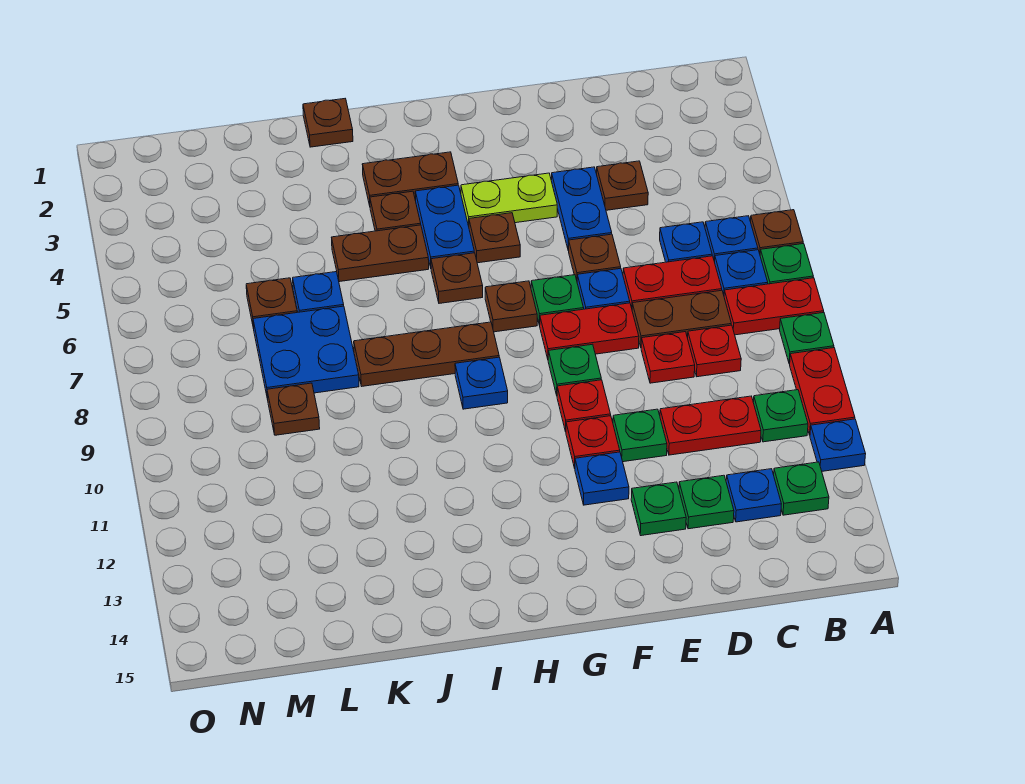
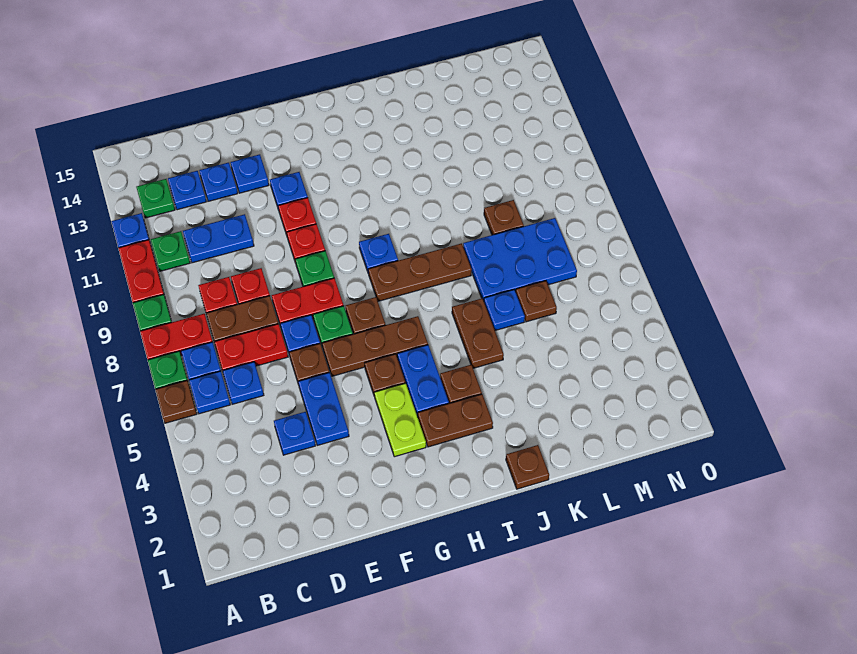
red 1x2 plate [660,396,761,455] -> blue 1x2 plate [183,214,254,263]
brown 1x1 plate [597,161,648,210] -> blue 1x1 plate [274,412,315,455]
green 1x1 plate [679,475,734,529] -> blue 1x1 plate [199,163,238,201]
green 1x1 plate [613,409,667,462] -> none
green 1x1 plate [631,482,686,536] -> blue 1x1 plate [231,154,269,193]
lime 1x2 plate [461,173,557,226] -> lime 1x2 plate turned to [374,383,426,457]
brown 1x1 plate [431,253,483,303] -> brown 1x3 plate [322,316,428,376]
brown 1x2 plate [331,225,429,282] -> brown 1x2 plate turned to [452,299,504,368]
blue 2x2 plate [253,306,359,399] -> blue 2x3 plate [463,218,577,301]

